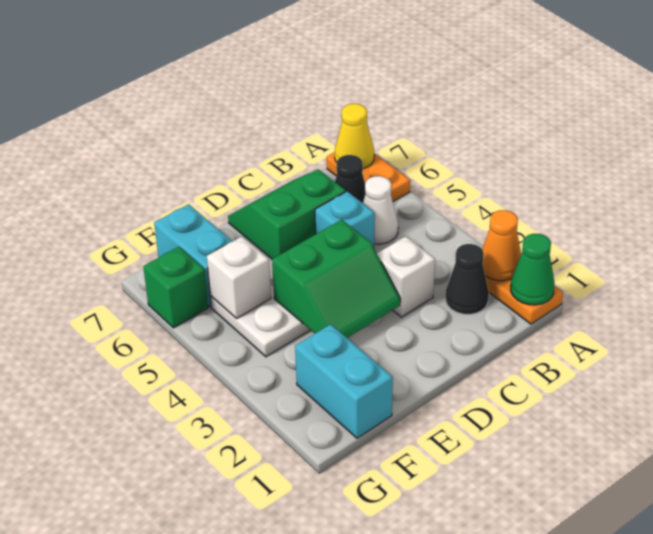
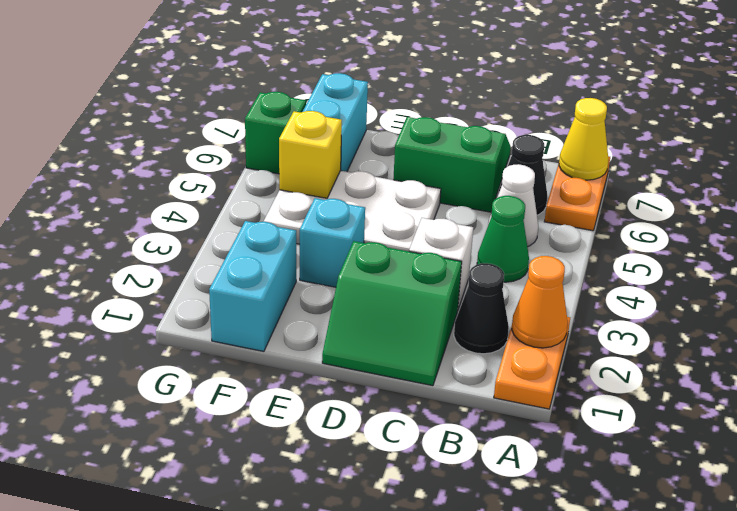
green 1x1 cone [511,234,555,305] -> green 1x1 cone moved to [477,196,529,282]
cyan 1x1 brick [315,192,375,247] -> cyan 1x1 brick moved to [300,198,365,287]
green 2x2 slope [272,220,400,338] -> green 2x2 slope moved to [322,241,462,386]
white 1x1 brick [207,236,271,319] -> yellow 1x1 brick [279,111,342,198]

